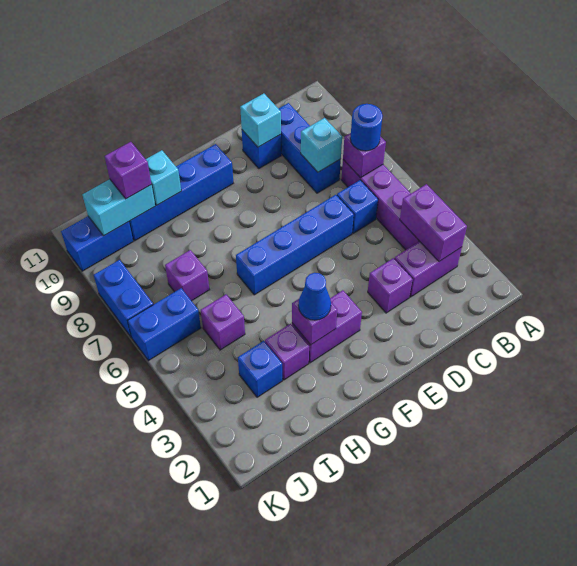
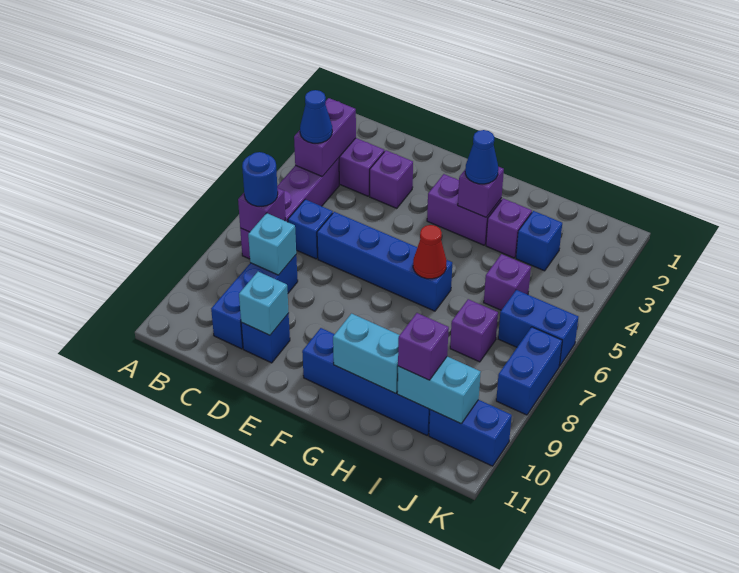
none -> blue 1x1 cone [300,90,332,143]
none -> red 1x1 cone [413,225,447,279]
cyan 1x1 brick [146,150,181,205] -> cyan 1x2 brick [333,314,399,394]

